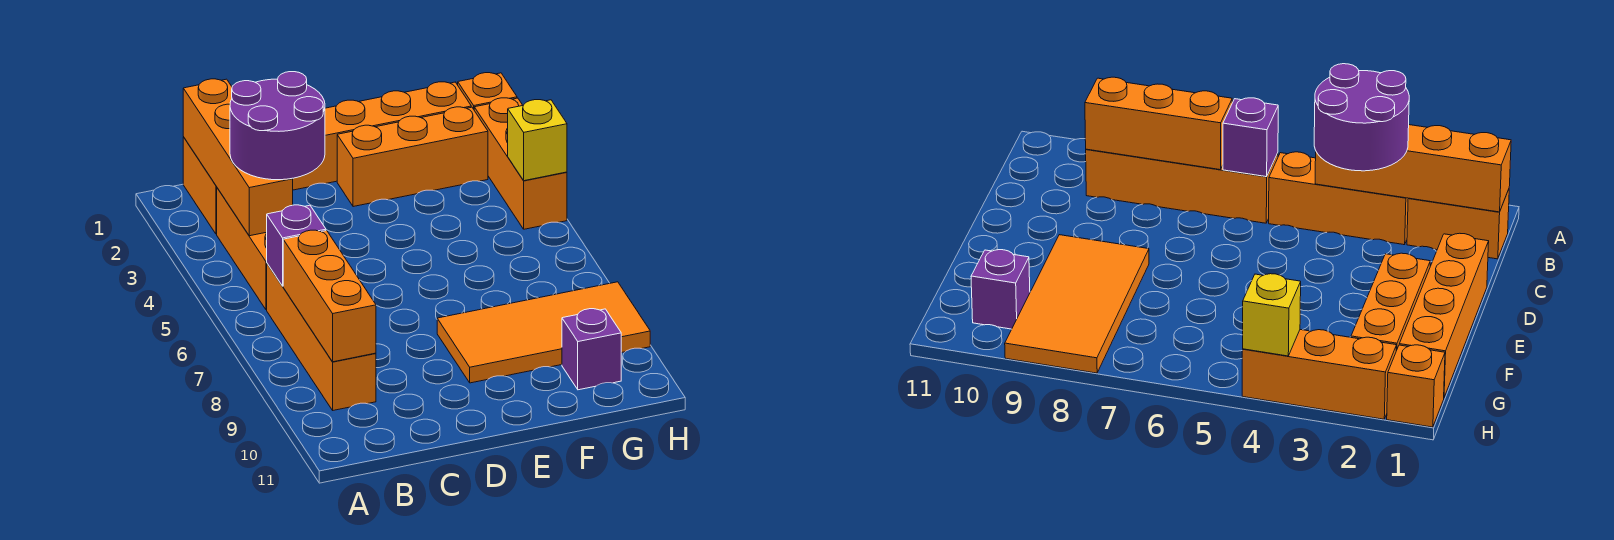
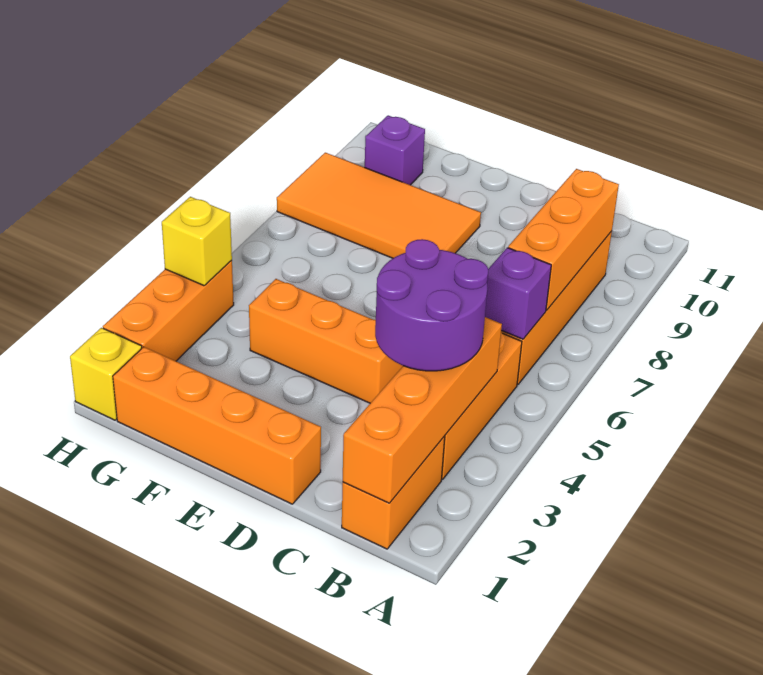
orange 1x3 brick [337,107,488,207] -> orange 1x3 brick moved to [249,279,403,403]
orange 1x1 brick [458,73,517,109] -> yellow 1x1 brick [70,328,142,420]

